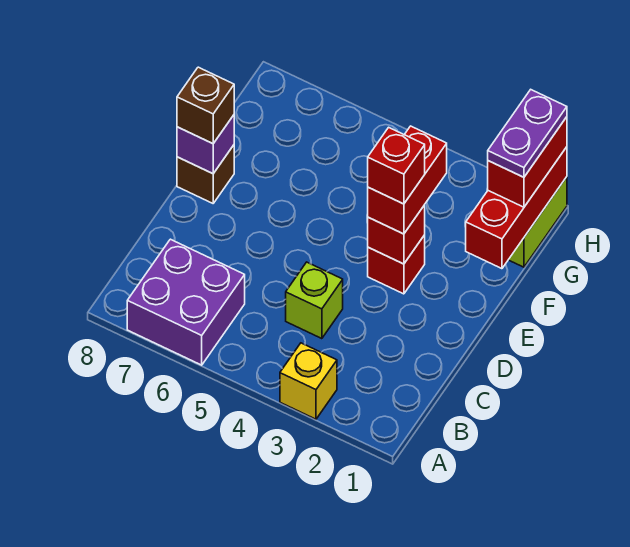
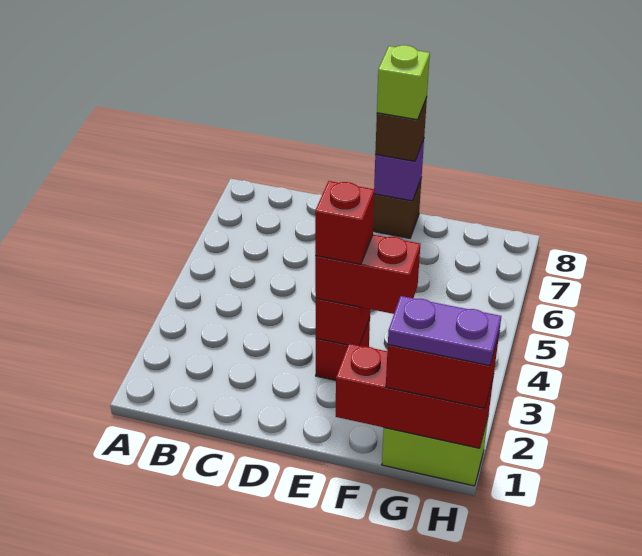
yellow 1x1 brick [280,343,337,419] -> none
purple 2x2 brick [127,239,245,365] -> none
lime 1x1 brick [286,262,343,339] -> lime 1x1 brick moved to [377,45,430,120]

